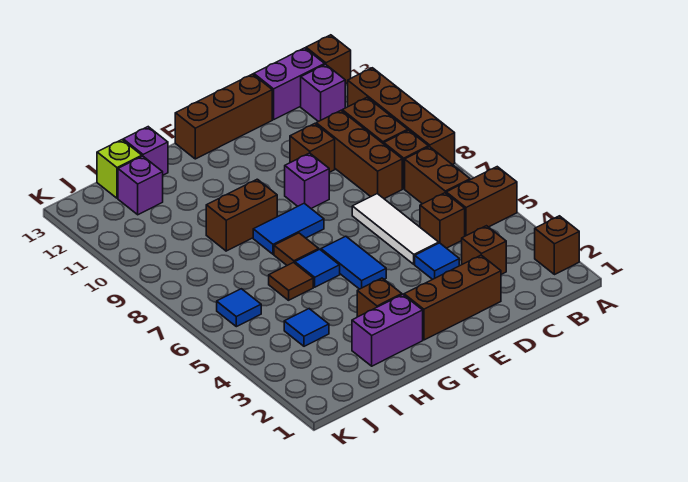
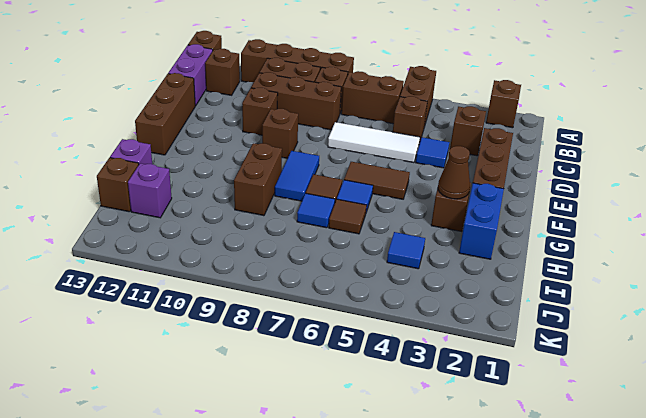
purple 1x1 brick [301,64,345,122] -> brown 1x1 brick [205,49,240,95]
purple 1x1 brick [285,153,329,208] -> brown 1x1 brick [262,109,298,158]
blue 1x2 tile [321,236,386,289] -> brown 1x2 tile [344,162,410,199]
purple 1x2 brick [352,295,423,366] -> blue 1x2 brick [459,183,504,259]
none -> brown 1x1 cone [438,146,470,199]
lime 1x1 brick [97,140,142,198] -> brown 1x1 brick [97,158,139,212]
blue 1x1 tile [217,289,261,327] -> blue 1x1 tile moved to [297,193,335,228]

